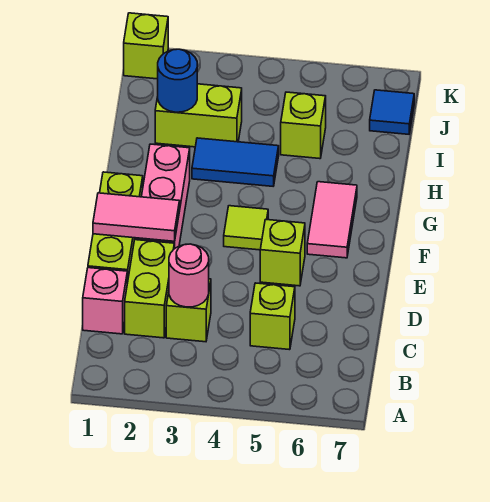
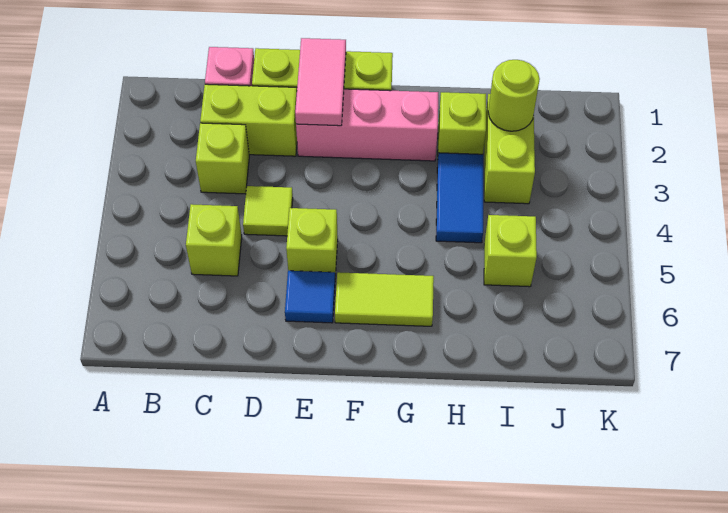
pink 1x1 round brick [169,244,209,307] -> none
lime 1x1 tile [224,206,268,250] -> lime 1x1 tile moved to [243,186,293,236]
pink 1x2 tile [307,182,357,258] -> lime 1x2 tile [335,272,434,326]
blue 1x1 round brick [158,49,197,112] -> lime 1x1 round brick [488,60,540,131]
blue 1x1 tile [370,90,414,134] -> blue 1x1 tile moved to [285,271,335,323]
lime 1x1 brick [124,13,168,79] -> lime 1x1 brick moved to [438,92,486,154]

